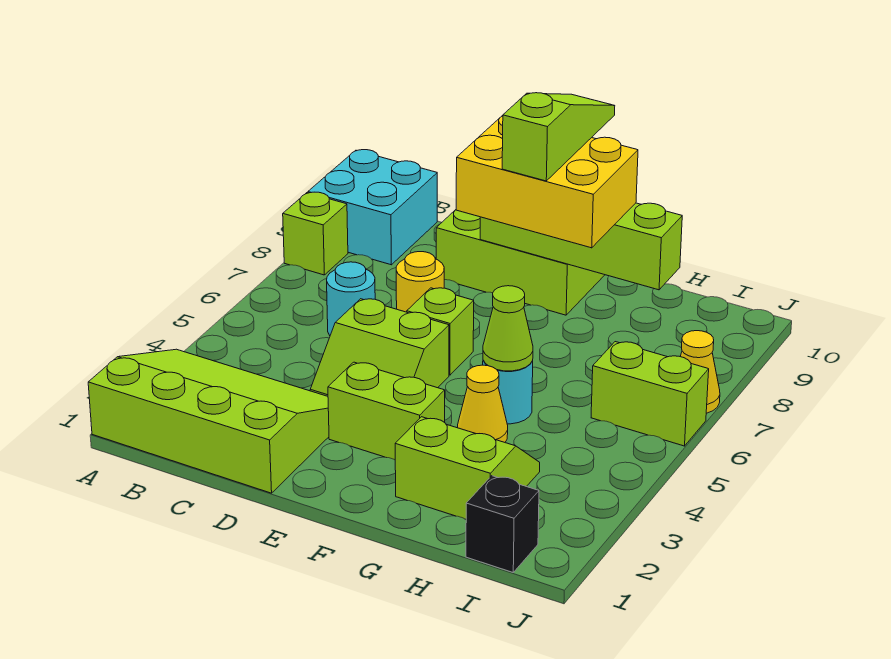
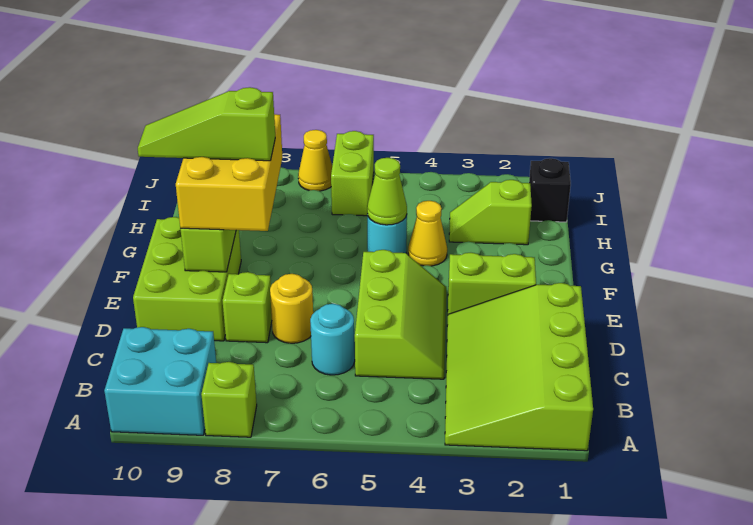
lime 2x2 slope [310,299,449,396] -> lime 2x3 slope [355,250,446,379]
lime 1x2 brick [328,362,445,460] -> lime 1x2 brick turned to [448,253,536,314]
lime 1x1 brick [407,288,474,375] -> lime 1x1 brick moved to [223,272,272,343]
lime 2x2 slope [395,417,540,519] -> lime 1x2 slope [449,180,532,245]

